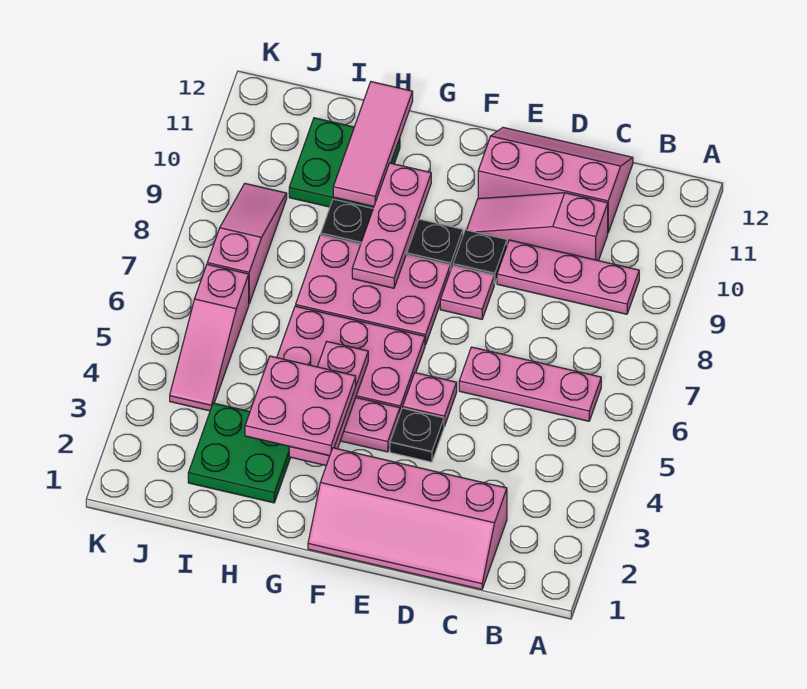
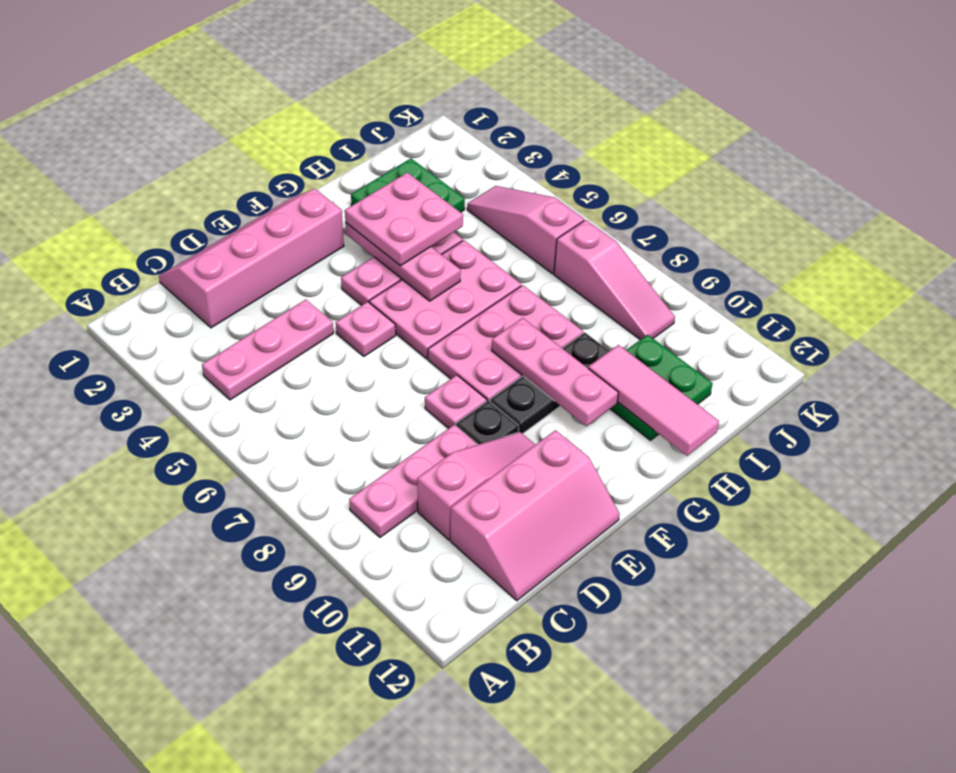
pink 1x3 plate [459,347,601,421] -> pink 1x3 plate moved to [202,300,333,400]
black 1x1 plate [390,408,444,462] -> none

